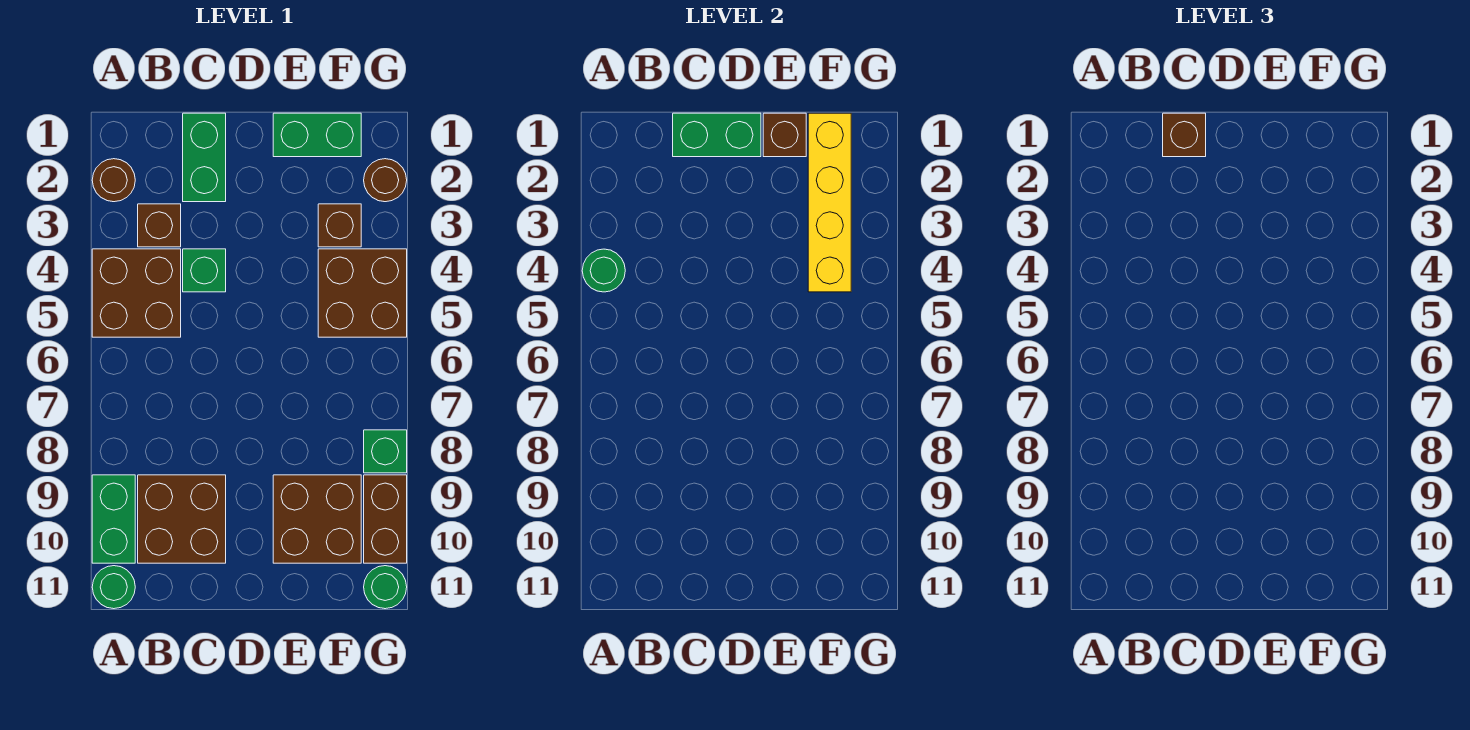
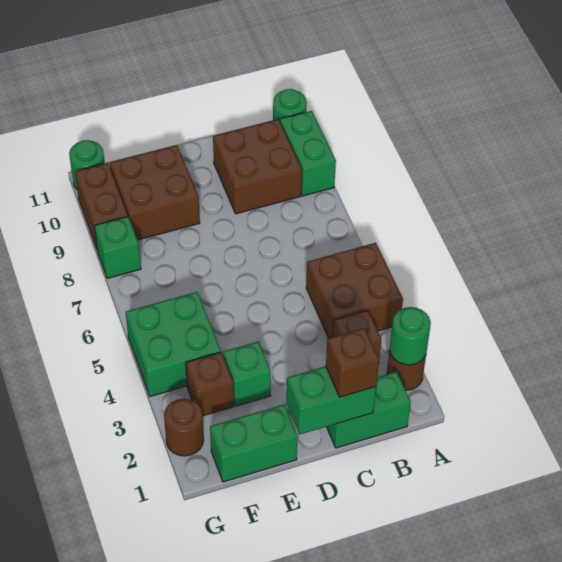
green 1x1 round brick [582,249,625,292] -> green 1x1 round brick moved to [390,307,431,365]
green 1x2 brick [183,113,226,202] -> green 1x2 brick turned to [327,372,411,448]
green 1x1 brick [183,249,226,292] -> green 1x1 brick moved to [223,342,271,406]
brown 1x1 brick [763,113,806,157] -> none
yellow 1x4 brick [808,113,851,292] -> none
brown 2x2 brick [318,249,407,337] -> green 2x2 brick [126,292,221,396]

